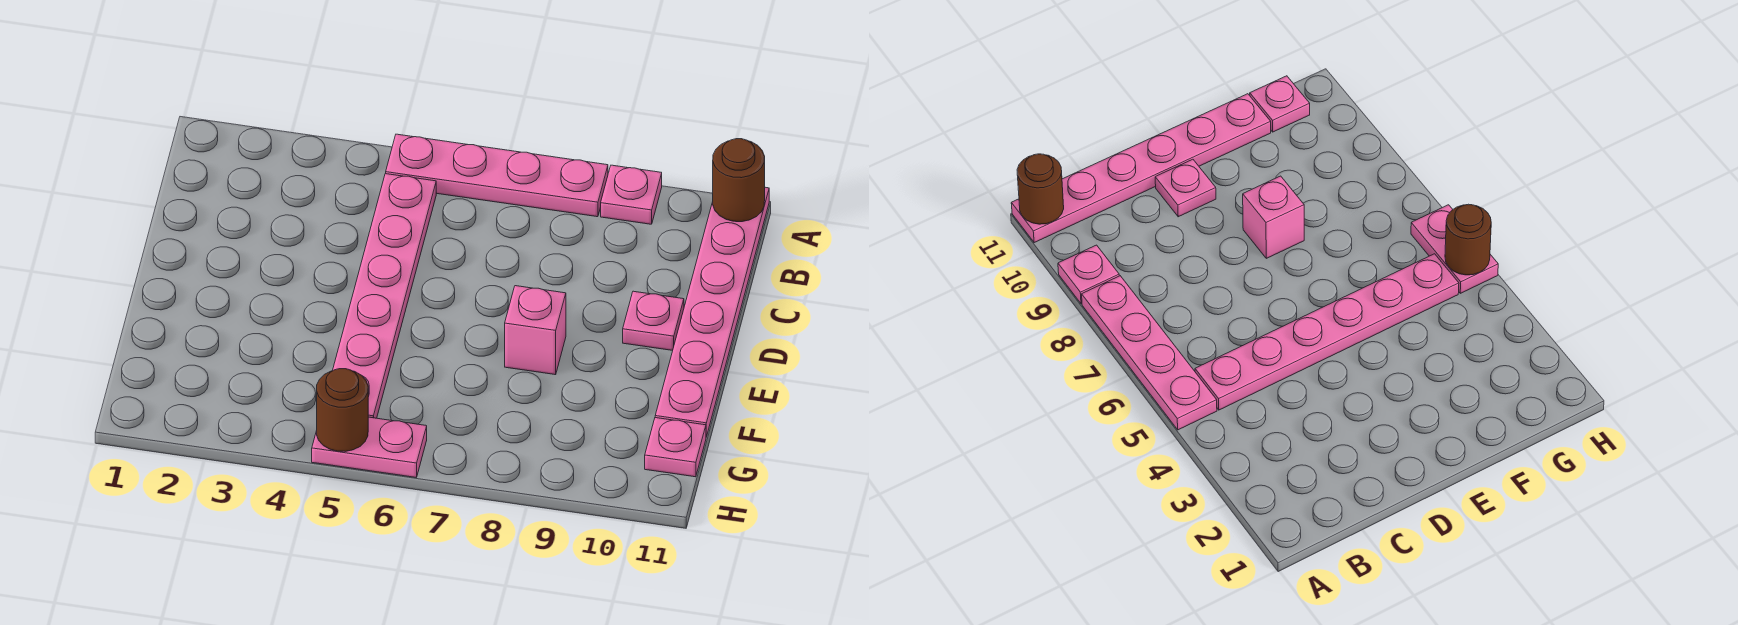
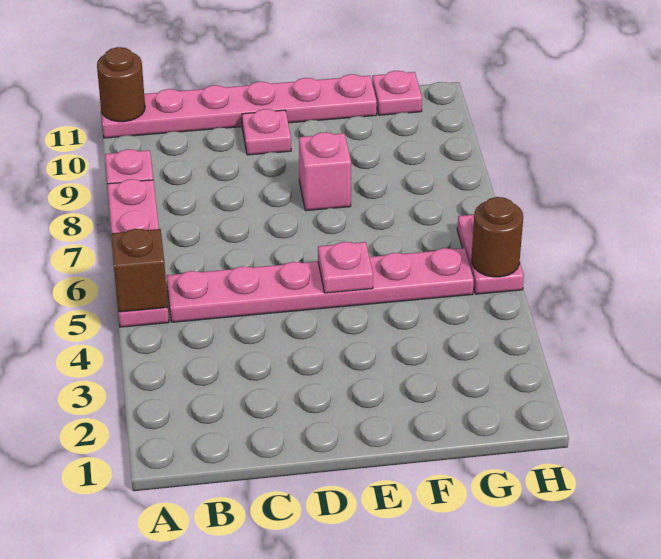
none -> brown 1x1 brick [111,229,168,312]
none -> pink 1x1 plate [318,242,373,293]

